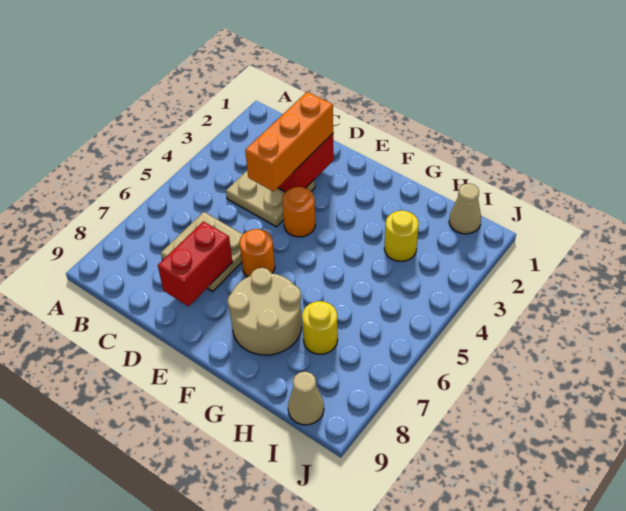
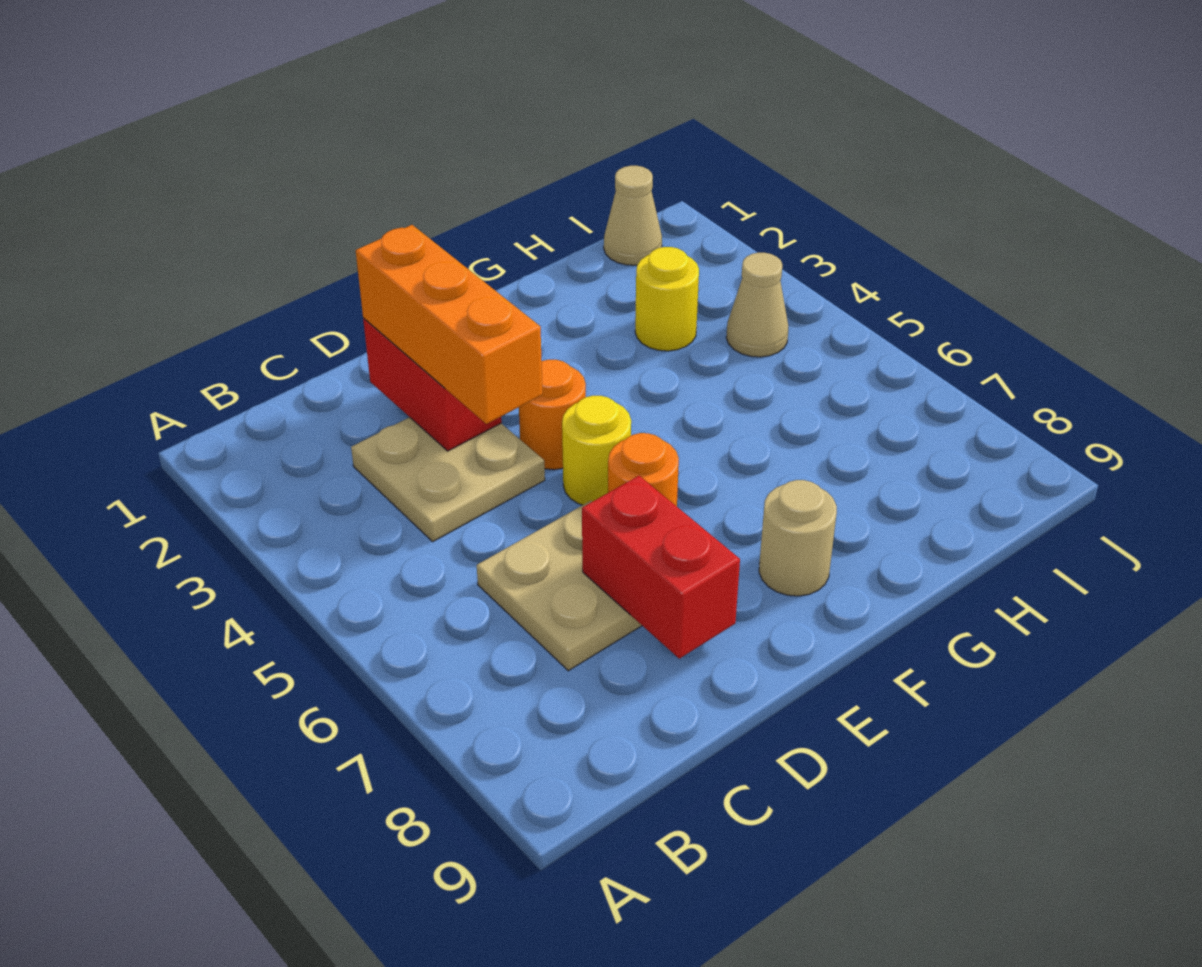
tan 2x2 round brick [227,268,302,355] -> tan 1x1 round brick [759,480,837,596]
yellow 1x1 round brick [302,301,338,354] -> yellow 1x1 round brick moved to [562,396,631,505]
tan 1x1 cone [288,371,324,425] -> tan 1x1 cone moved to [726,253,788,357]

